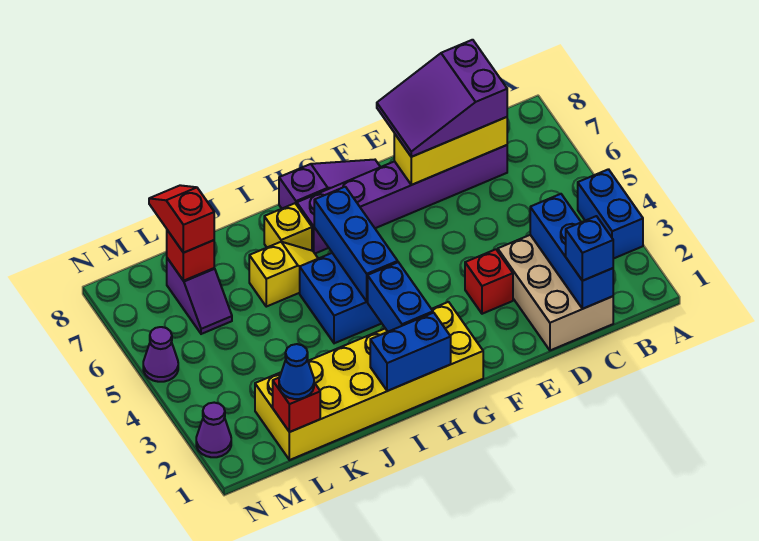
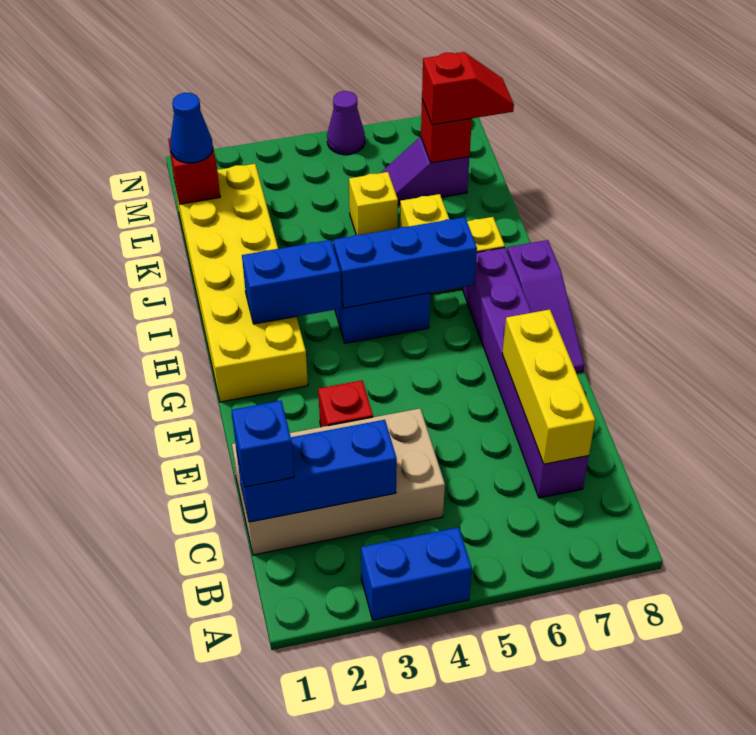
tan 2x3 brick [498,235,613,350] -> tan 2x4 brick [232,409,445,555]
purple 2x3 slope [377,40,507,157] -> none
blue 1x2 brick [370,313,451,391] -> none
none -> yellow 1x1 brick [349,172,398,235]
purple 1x1 cone [196,403,231,457] -> none

